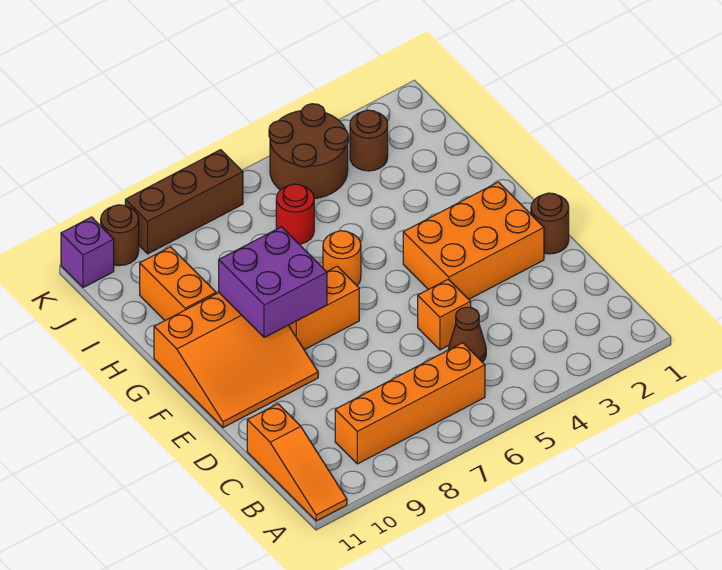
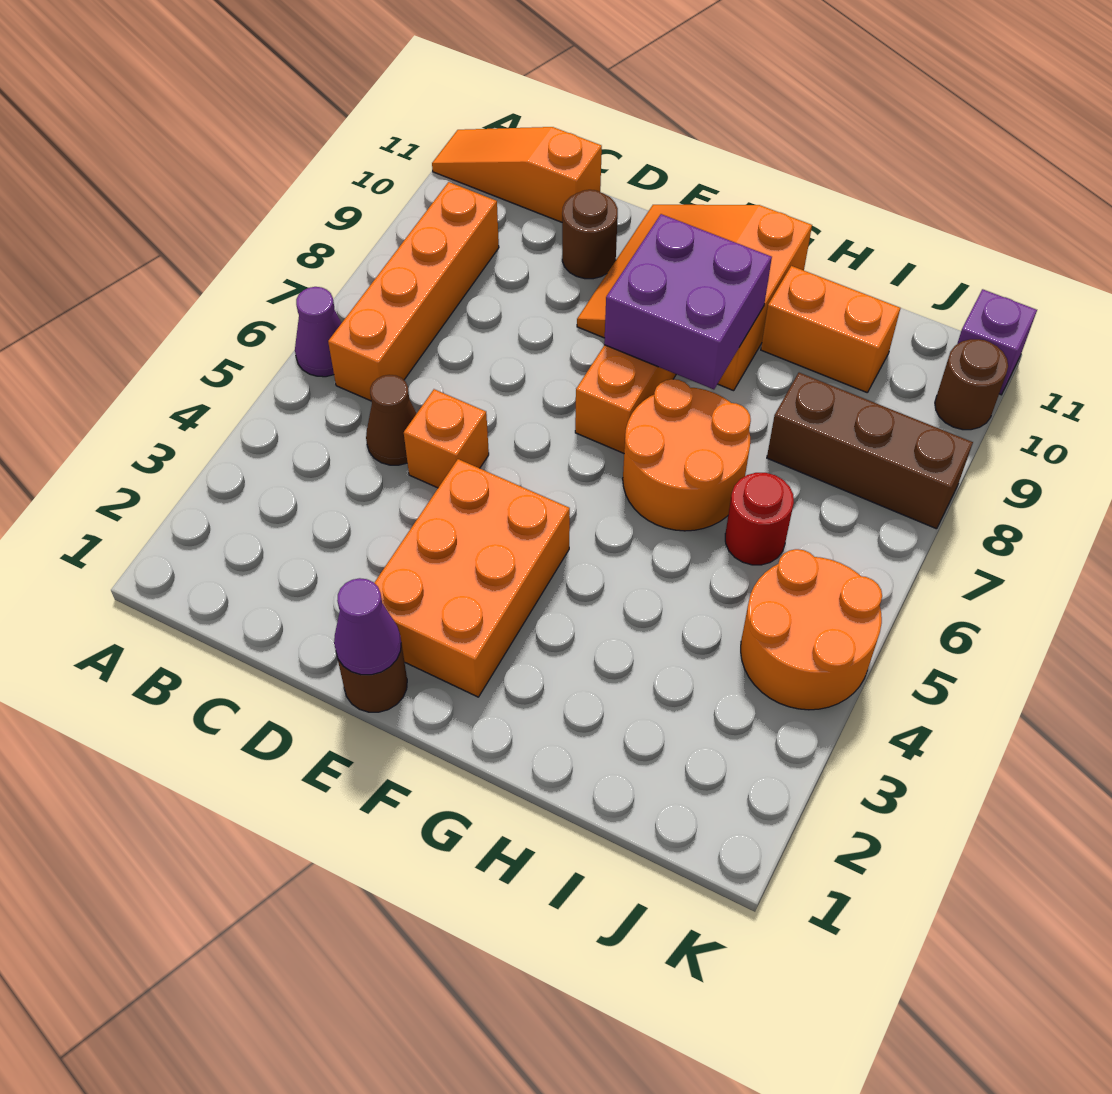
none -> purple 1x1 cone [295,287,341,377]
none -> purple 1x1 cone [334,578,401,675]
orange 1x1 round brick [323,231,361,285] -> orange 2x2 round brick [623,379,751,531]
brown 1x1 round brick [350,110,388,171] -> brown 1x1 round brick moved to [562,190,618,279]
brown 2x2 round brick [269,104,348,199] -> orange 2x2 round brick [741,549,882,710]
brown 1x3 brick [125,150,243,254] -> brown 1x3 brick turned to [767,373,973,529]

